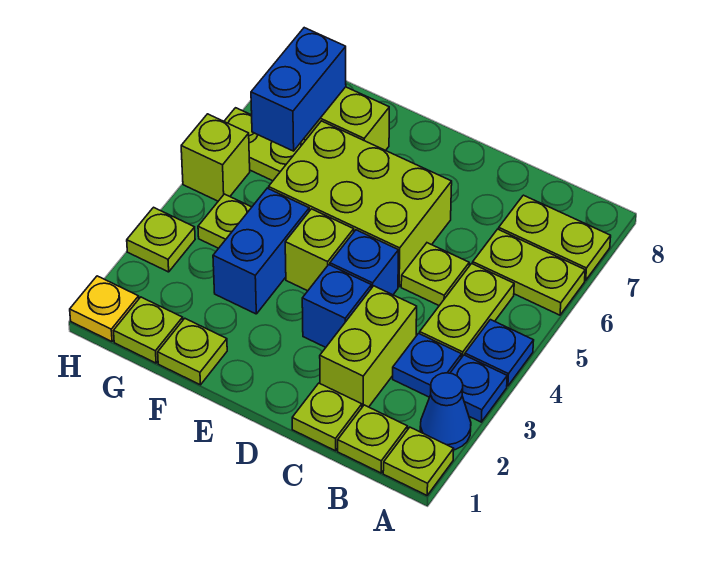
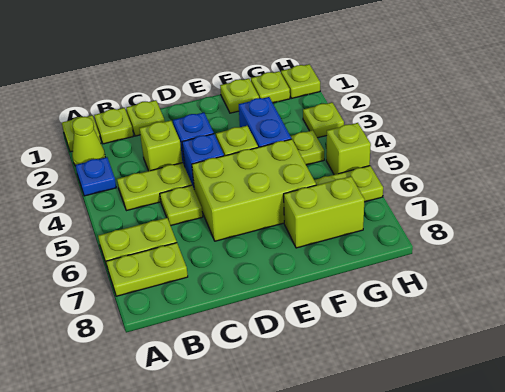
blue 1x1 cone [420,373,471,450] -> lime 1x1 cone [72,117,105,165]
blue 1x1 plate [465,320,534,386] -> none
blue 1x1 plate [393,333,462,397] -> none
lime 1x2 plate [420,264,514,358] -> lime 1x2 plate turned to [117,163,192,211]
lime 1x2 brick [320,286,417,407] -> lime 1x1 brick [139,120,182,171]
blue 1x2 brick [251,28,346,151] -> none
yellow 1x1 plate [70,276,139,342] -> lime 1x1 plate [281,64,320,98]

